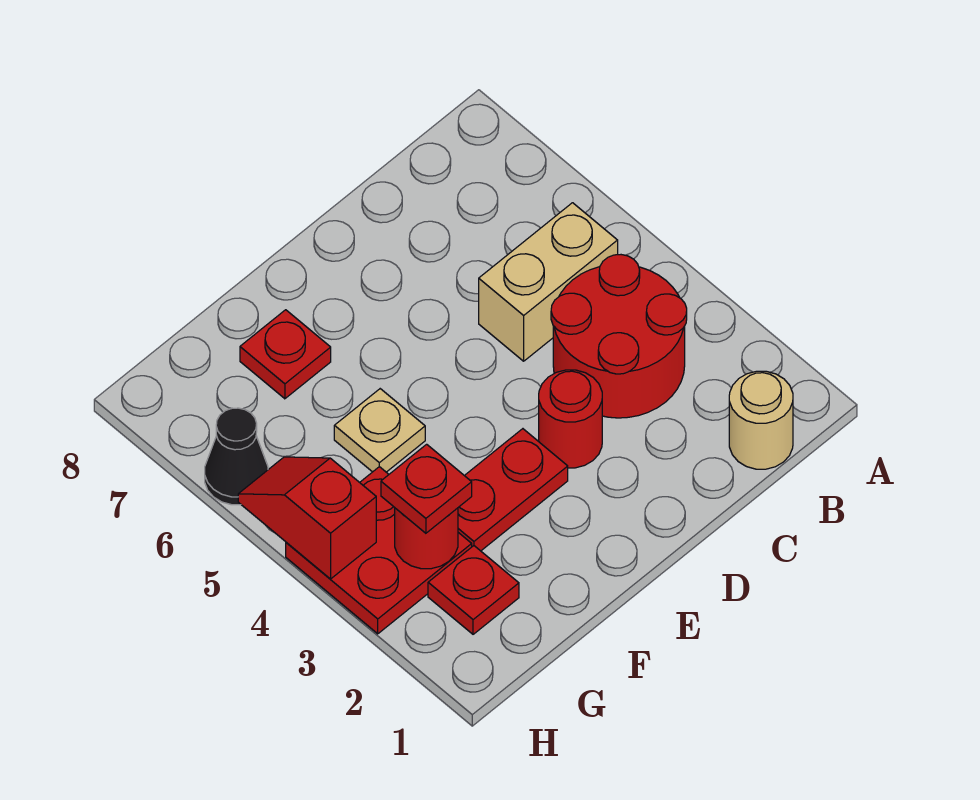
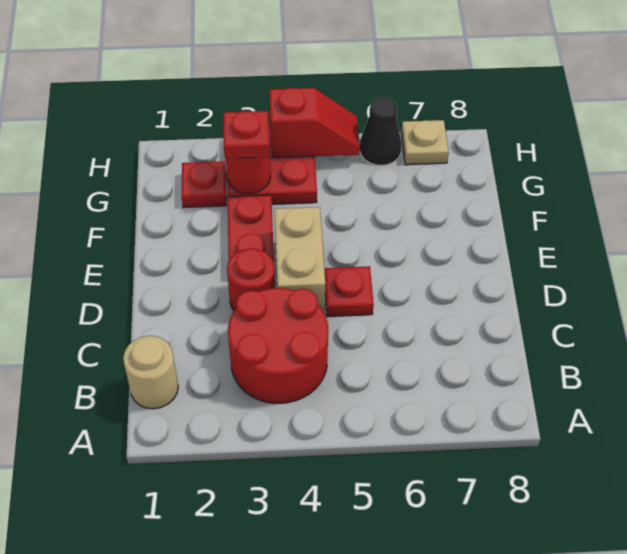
tan 1x2 brick [479,203,618,361] -> tan 1x2 brick moved to [274,207,325,313]
tan 1x1 plate [334,389,425,472] -> tan 1x1 plate moved to [401,120,449,165]
red 1x1 plate [240,310,331,399] -> red 1x1 plate moved to [325,266,374,316]

